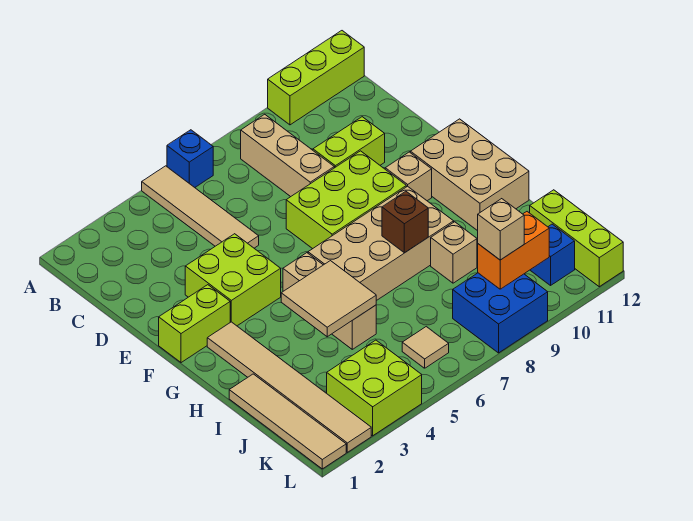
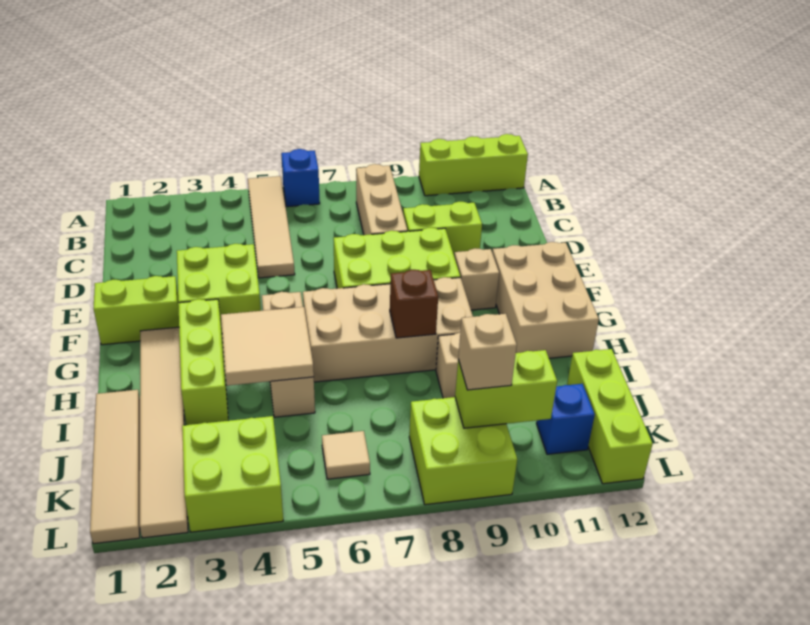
none -> lime 1x3 brick [178,299,228,425]
blue 2x2 brick [453,273,548,353] -> lime 2x2 brick [409,397,517,505]
orange 1x2 brick [478,212,549,289] -> lime 1x2 brick [455,350,557,428]

